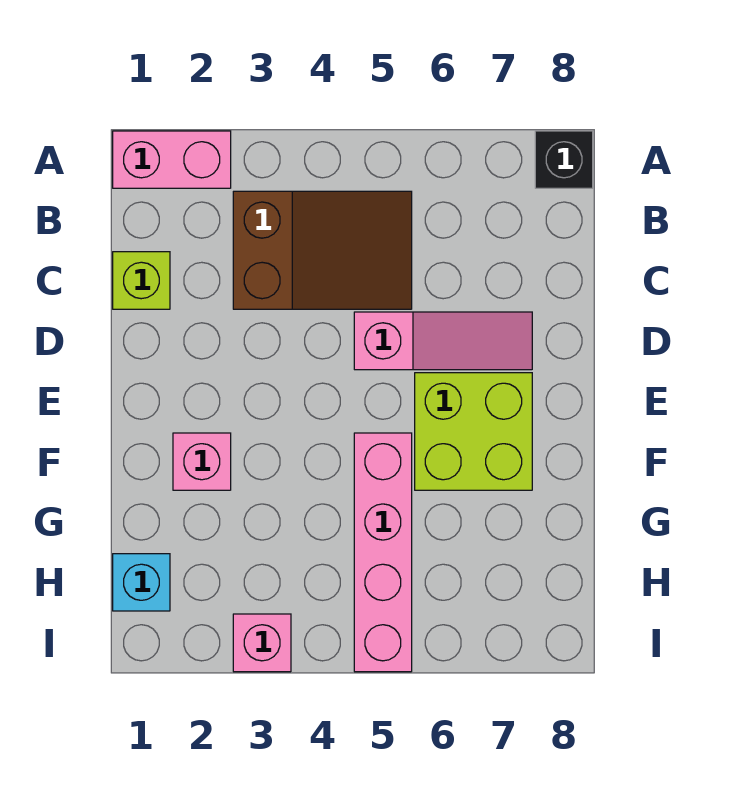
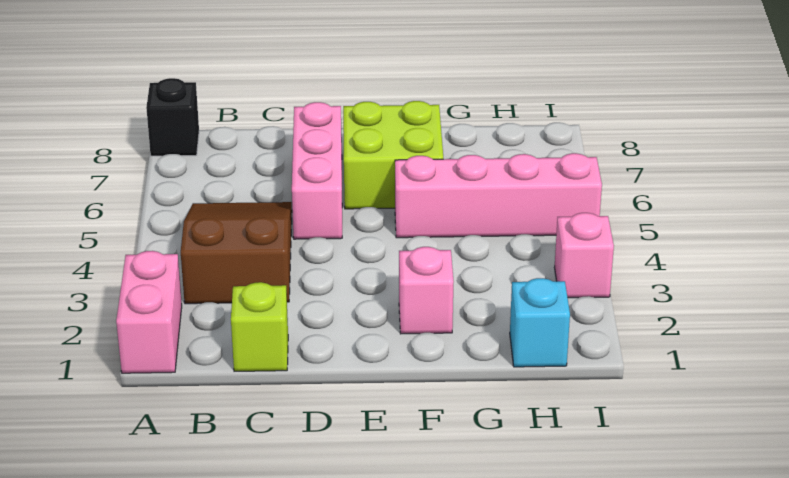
pink 1x3 slope [354,312,532,370] -> pink 1x3 brick [292,102,342,239]

